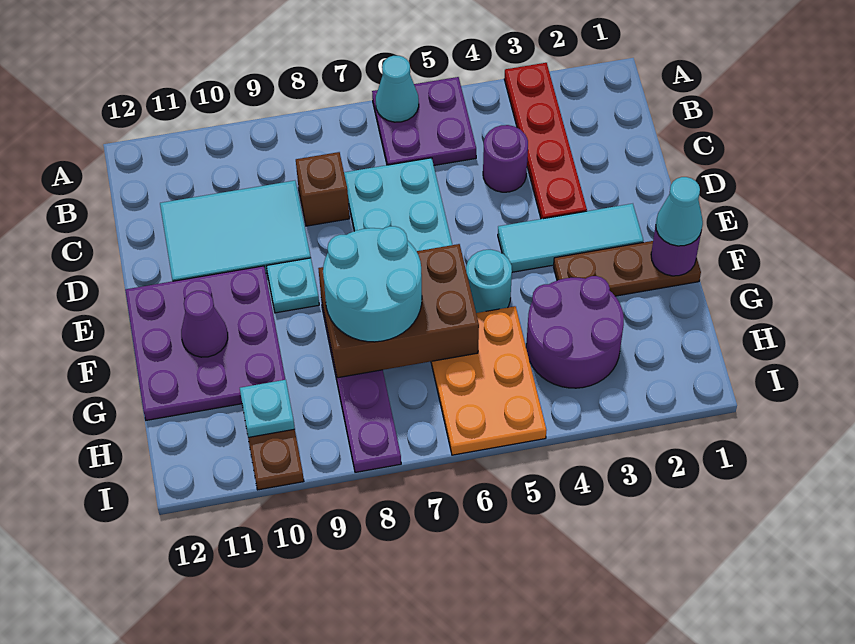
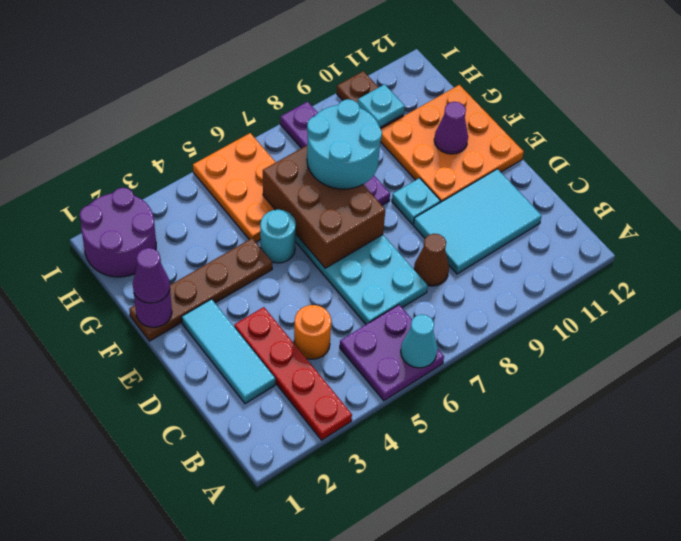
purple 1x1 round brick [483,125,528,192] -> orange 1x1 round brick [294,305,331,359]
brown 1x1 brick [296,152,349,226] -> brown 1x1 cone [414,234,449,286]
cyan 1x3 tile [498,204,643,272] -> cyan 1x3 tile turned to [182,299,275,404]
purple 3x3 plate [125,266,285,420] -> orange 3x3 plate [381,85,524,202]
brown 1x3 plate [554,241,701,296] -> brown 1x4 plate [129,238,272,341]
cyan 1x1 cone [656,177,703,246] -> purple 1x1 cone [133,248,170,303]
brown 2x3 brick [318,244,479,378] -> brown 2x3 brick turned to [263,145,385,268]
purple 2x2 round brick [526,276,624,388] -> purple 2x2 round brick moved to [80,188,156,277]

